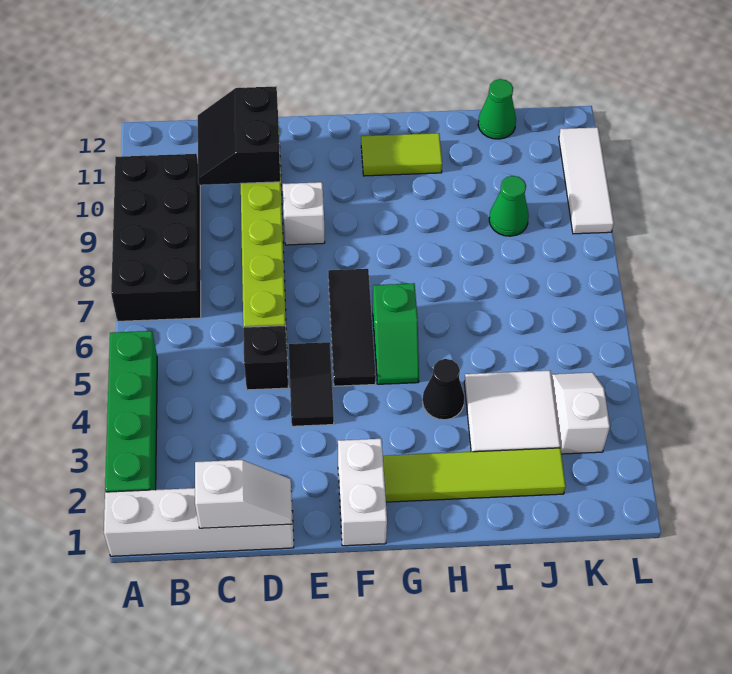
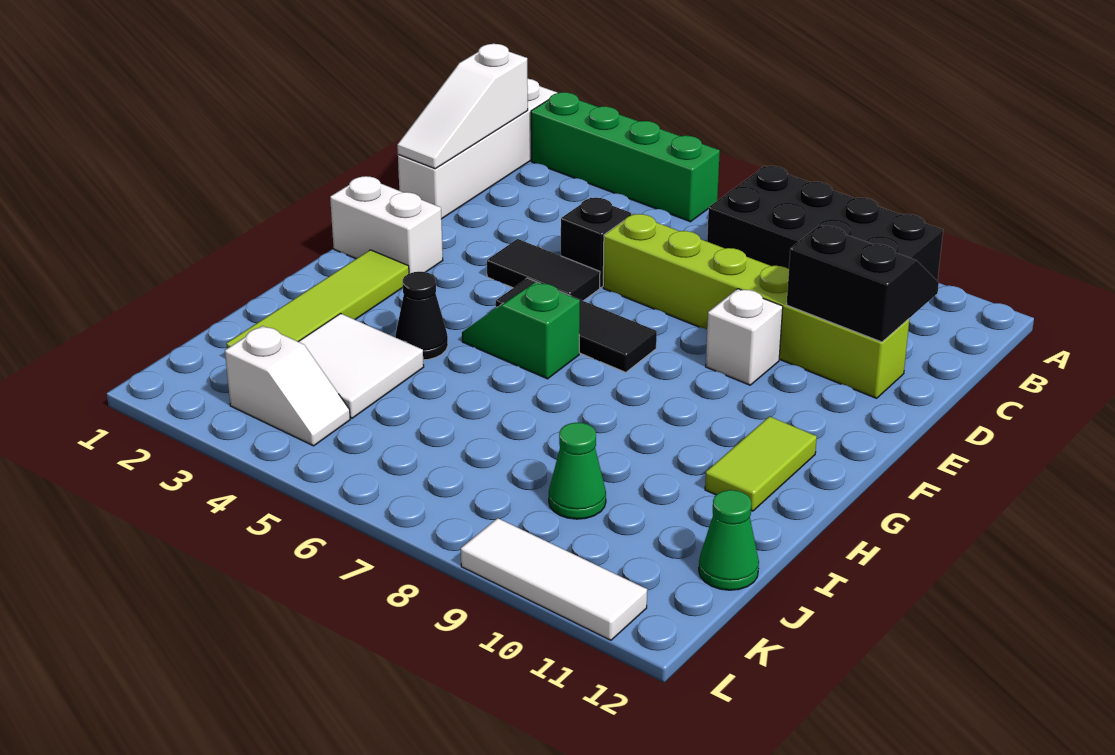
white 1x2 slope [195,460,292,528] -> white 1x3 slope [397,44,528,169]

